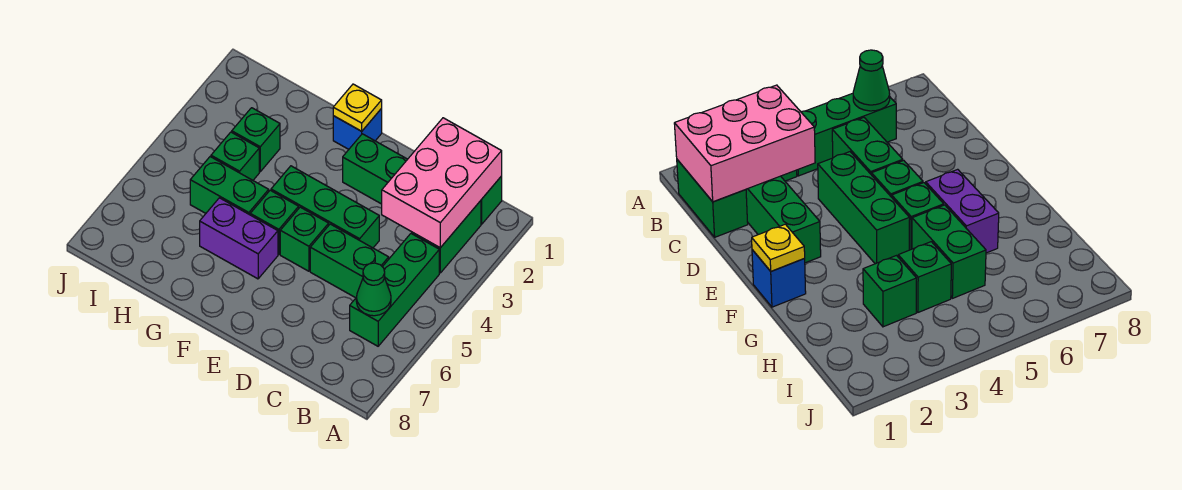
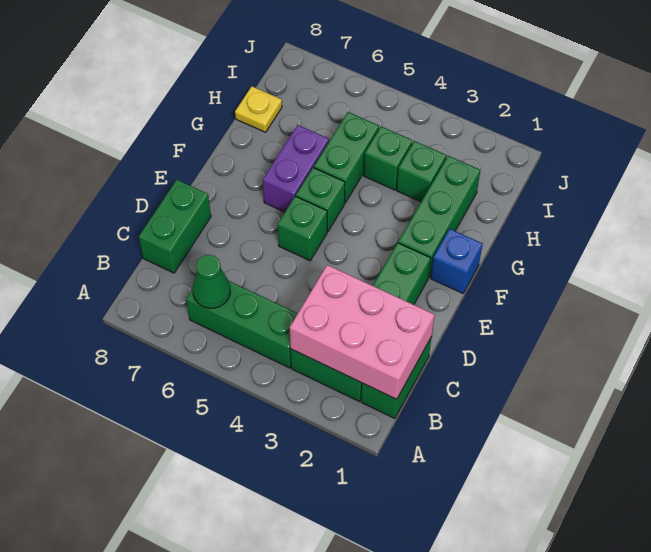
green 1x2 brick [310,224,389,298] -> green 1x2 brick moved to [139,180,211,273]
green 1x3 brick [271,166,379,248] -> green 1x3 brick moved to [398,156,480,278]
yellow 1x1 plate [333,84,382,131] -> yellow 1x1 plate moved to [235,87,282,132]

